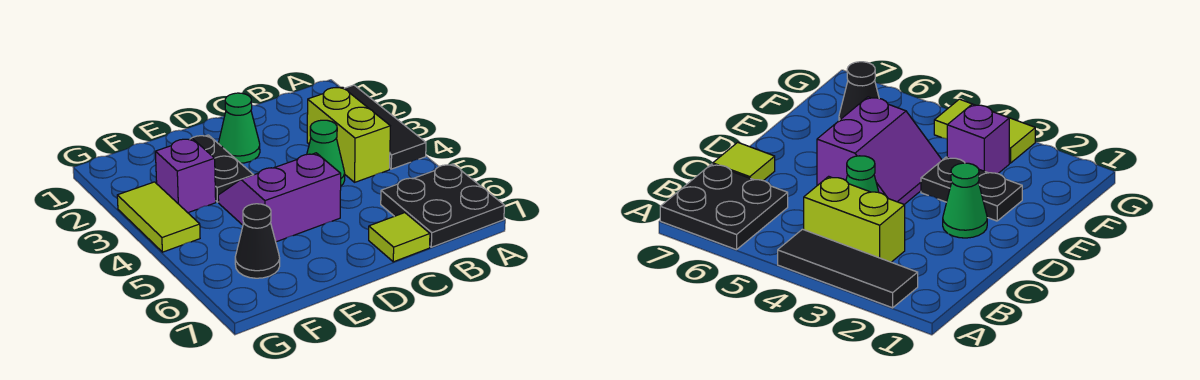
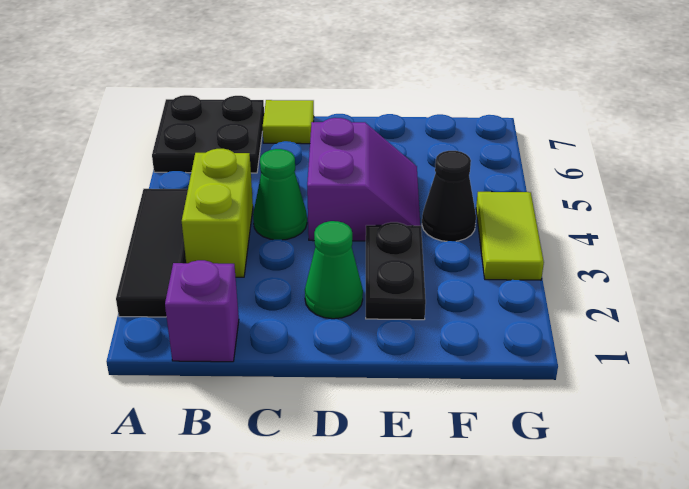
purple 2x2 slope [218,153,341,242] -> purple 2x2 slope turned to [307,118,420,241]
purple 1x1 brick [155,139,216,213] -> purple 1x1 brick moved to [165,260,239,362]
black 1x1 cone [235,204,280,278] -> black 1x1 cone moved to [422,151,476,241]

